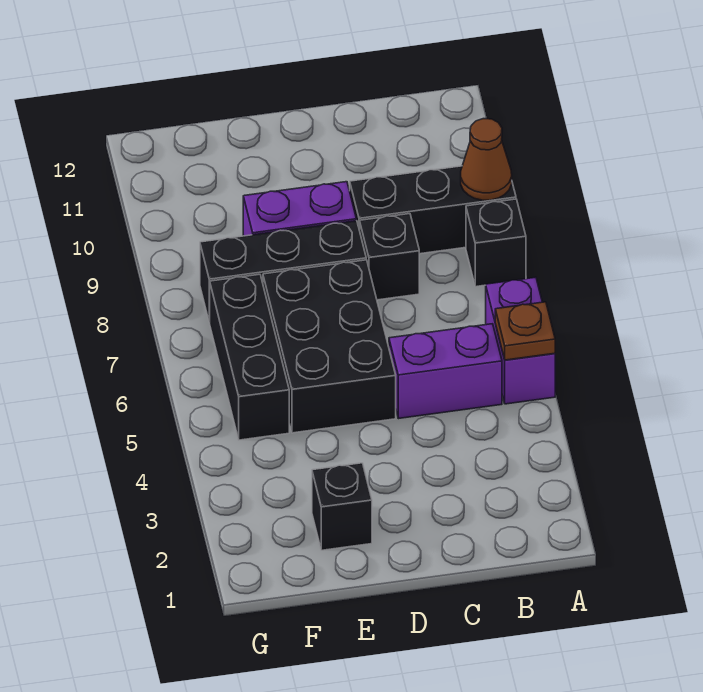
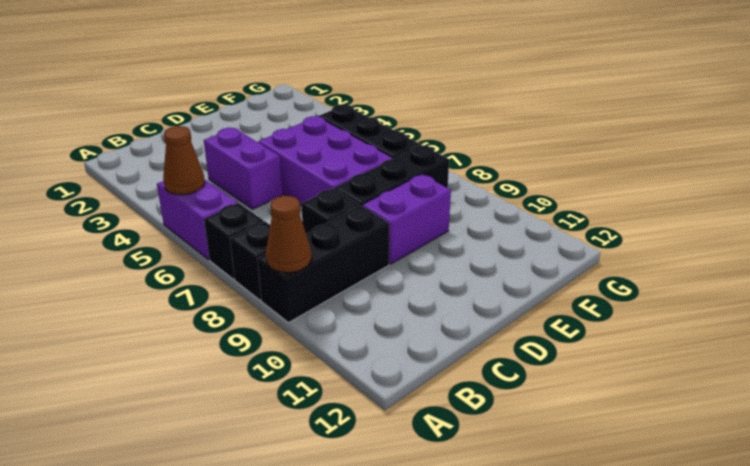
brown 1x1 plate [495,302,555,360] -> brown 1x1 cone [163,126,205,195]
purple 1x2 brick [389,324,502,419] -> purple 1x2 brick turned to [204,128,282,209]
black 2x3 brick [263,260,396,433] -> purple 2x3 brick [258,116,392,206]
black 1x1 brick [312,463,372,550] -> black 1x1 brick moved to [204,203,264,279]

